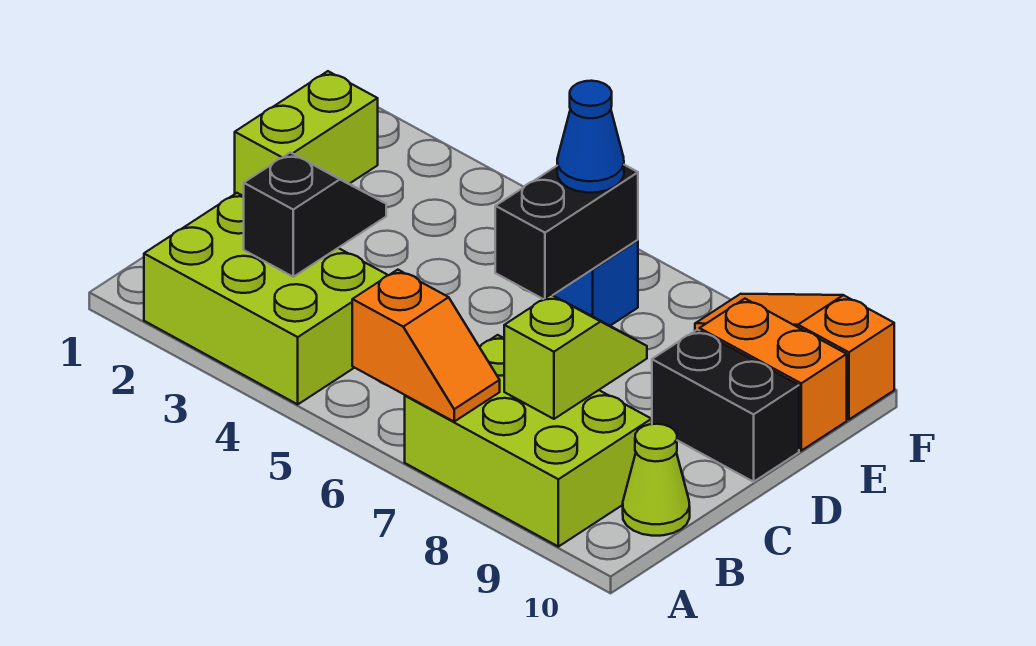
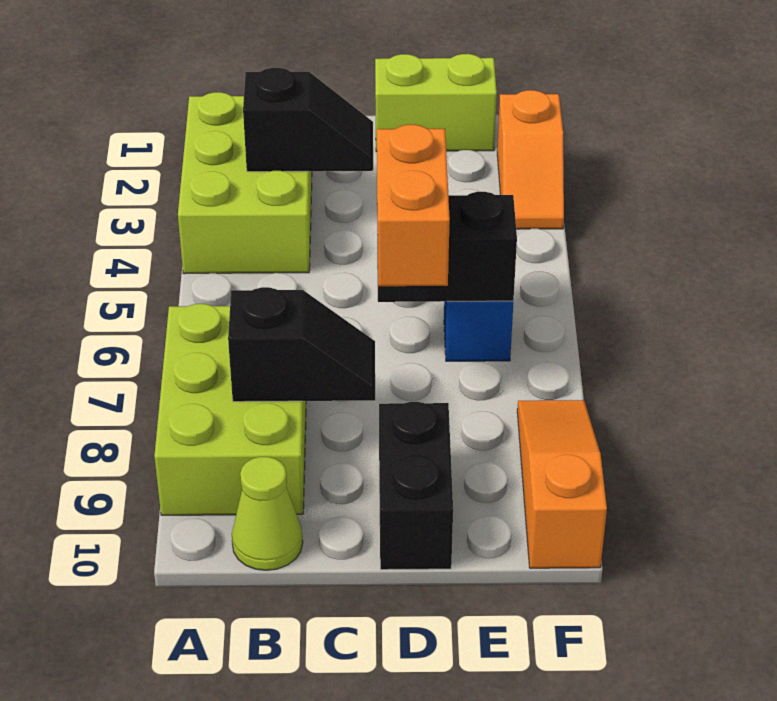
orange 1x2 slope [352,270,500,422] -> orange 1x2 slope moved to [497,90,564,229]
lime 1x2 slope [504,295,647,419] -> black 1x2 slope [228,287,375,402]
blue 1x1 cone [557,81,624,193] -> none
orange 1x2 brick [700,299,847,451] -> orange 1x2 brick moved to [377,125,450,286]

